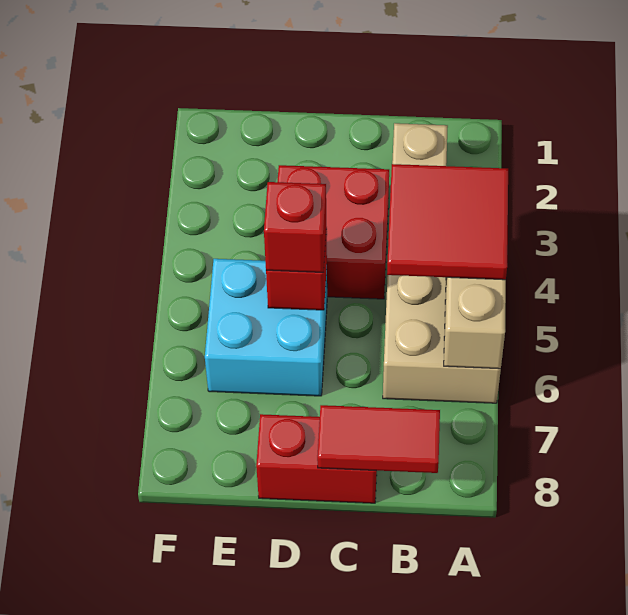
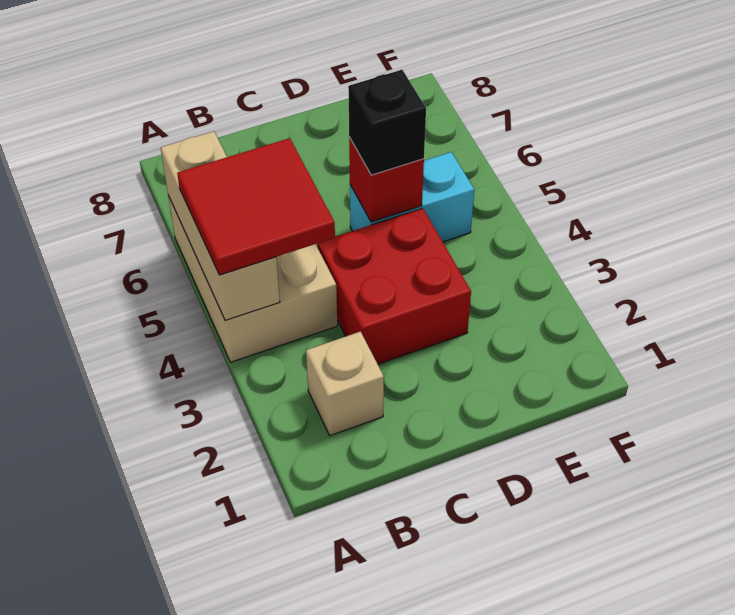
red 1x2 tile [317,405,440,473] -> none
red 1x2 brick [256,414,377,503] -> none
cyan 2x2 brick [205,259,327,396] -> cyan 1x2 brick [350,152,474,242]
red 1x1 brick [264,182,326,272] -> black 1x1 brick [348,70,426,175]

